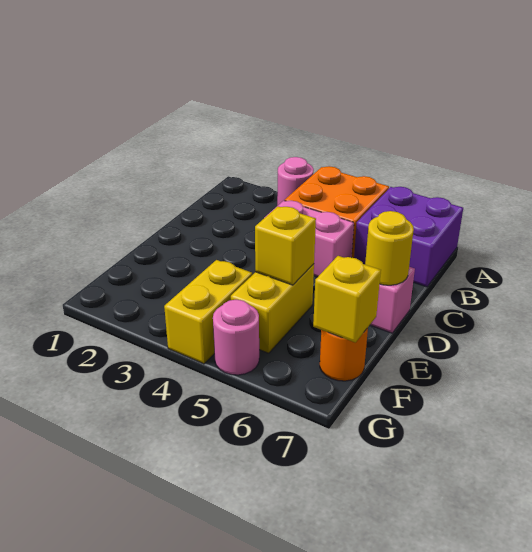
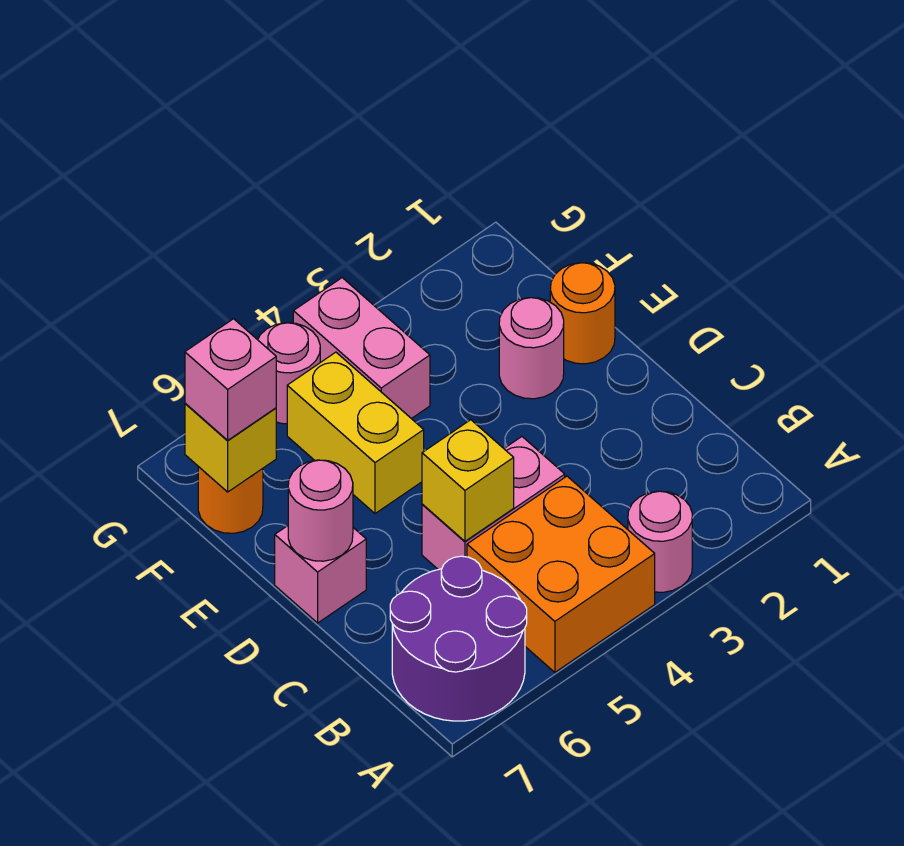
purple 2x2 brick [354,187,463,287] -> purple 2x2 round brick [390,556,527,721]
yellow 1x1 round brick [365,211,414,285] -> pink 1x1 round brick [288,460,353,561]
none -> orange 1x1 round brick [550,263,615,364]
none -> pink 1x1 round brick [499,298,564,399]
yellow 1x1 brick [255,207,316,285] -> yellow 1x1 brick moved to [422,420,514,541]
yellow 1x2 brick [164,260,252,364] -> pink 1x2 brick [293,278,430,419]
none -> pink 1x1 brick [185,319,276,441]

